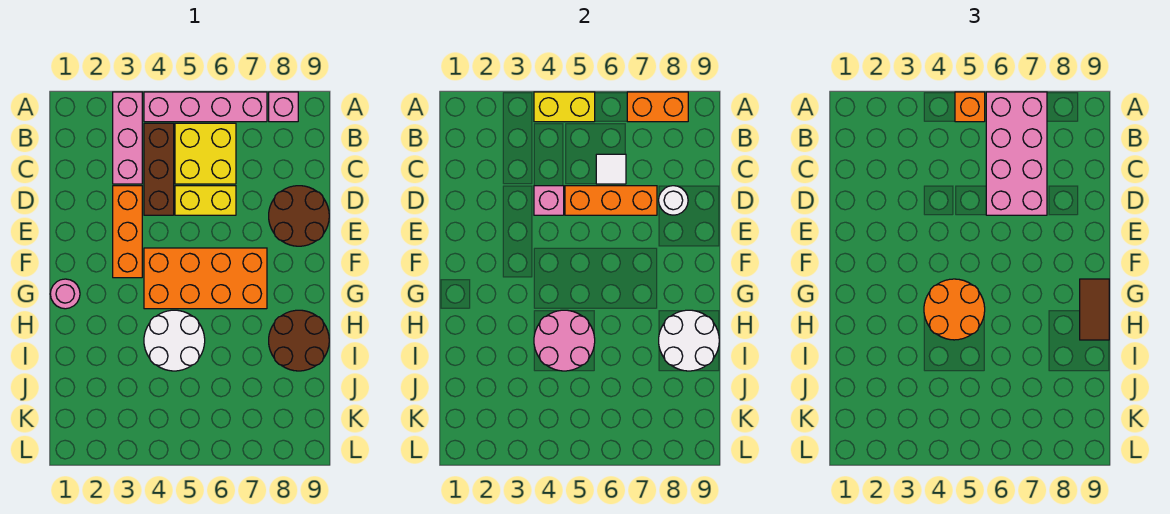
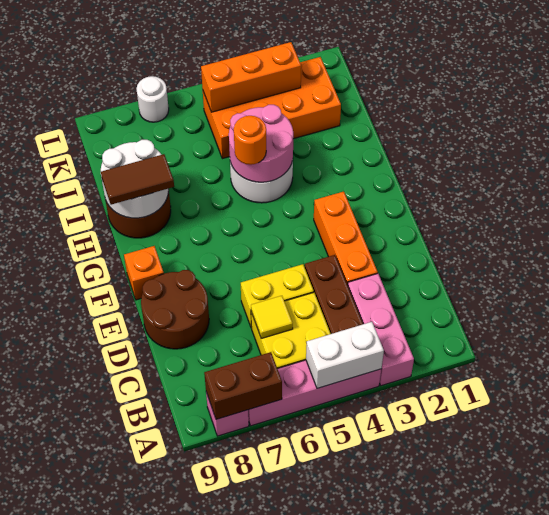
yellow 1x2 brick [534,92,595,122] -> white 1x2 brick [306,322,384,388]
orange 1x1 brick [955,92,985,122] -> orange 1x1 brick moved to [124,246,164,300]
pink 2x4 brick [986,92,1047,215] -> none
orange 1x2 brick [627,92,688,122] -> brown 1x2 brick [204,352,282,419]
white 1x1 tile [596,154,626,184] -> yellow 1x1 tile [251,296,293,339]
pink 1x1 brick [534,186,564,215] -> none
orange 1x3 brick [565,186,657,215] -> orange 1x3 brick moved to [201,42,301,112]
white 1x1 round brick [659,186,688,215] -> white 1x1 round brick moved to [136,76,169,122]
orange 2x4 brick [144,248,267,309] -> orange 2x4 brick moved to [203,57,341,159]
pink 1x1 round brick [50,279,80,309] -> none
orange 2x2 round brick [924,279,985,340] -> orange 1x1 round brick [234,116,266,165]
brown 1x2 tile [1080,279,1109,340] -> brown 1x2 tile turned to [101,154,174,205]

